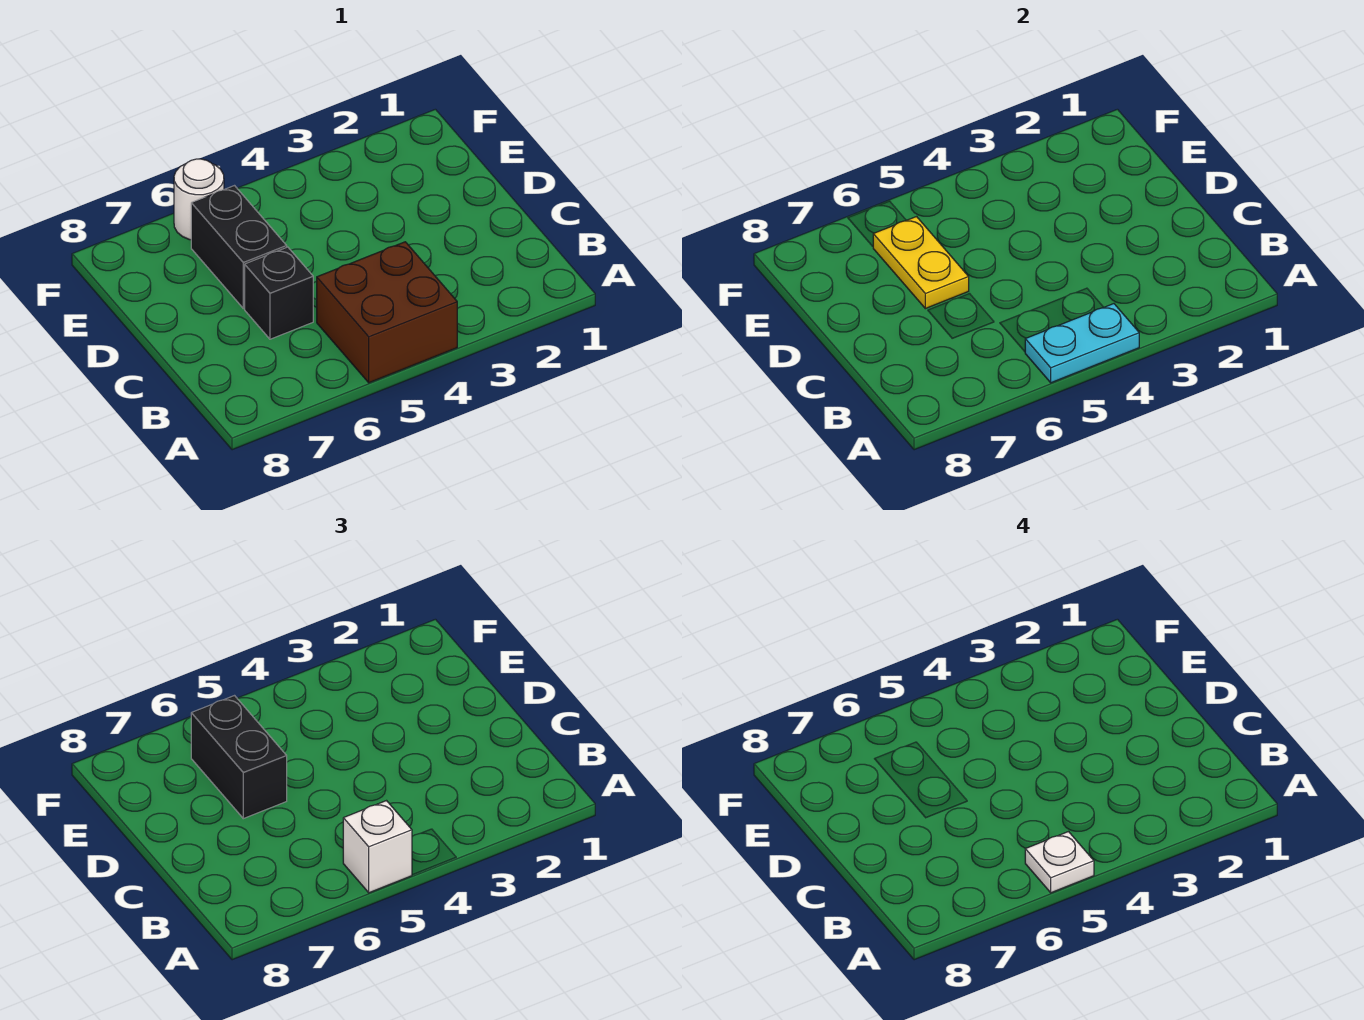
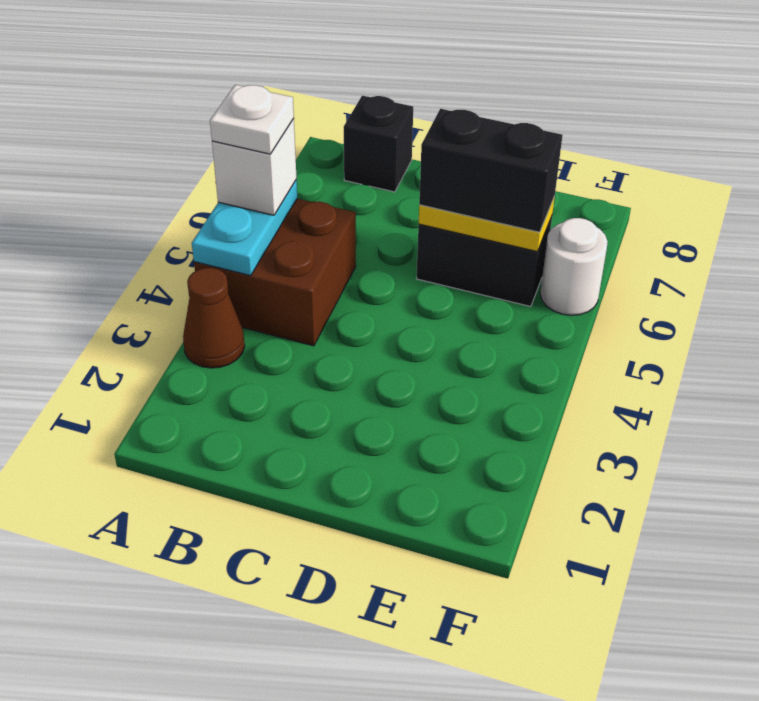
none -> brown 1x1 cone [183,268,245,368]
black 1x1 brick [245,247,313,339] -> black 1x1 brick moved to [344,96,413,192]

